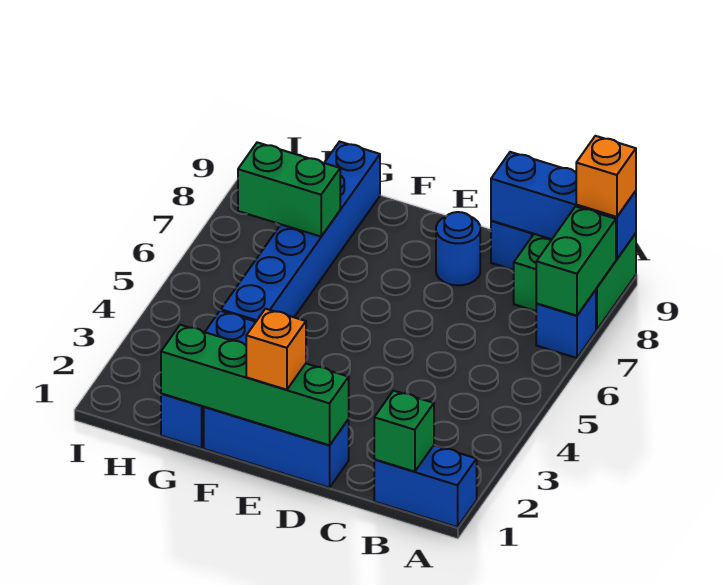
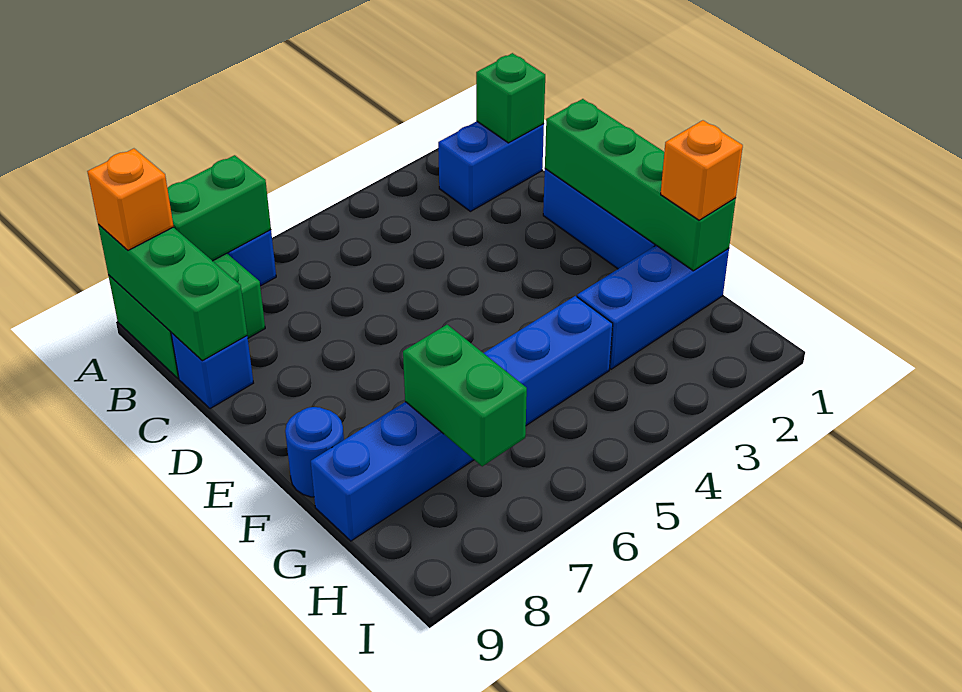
blue 1x2 brick [374,445,477,527] -> blue 1x2 brick turned to [438,121,544,211]
blue 1x3 brick [491,152,636,259] -> green 1x3 brick [98,224,247,361]
blue 1x1 round brick [436,212,480,285] -> blue 1x1 round brick moved to [285,407,344,497]
orange 1x1 brick [246,309,306,390] -> orange 1x1 brick moved to [661,120,743,220]

